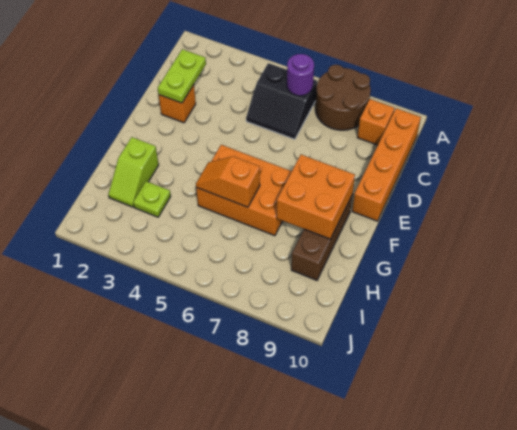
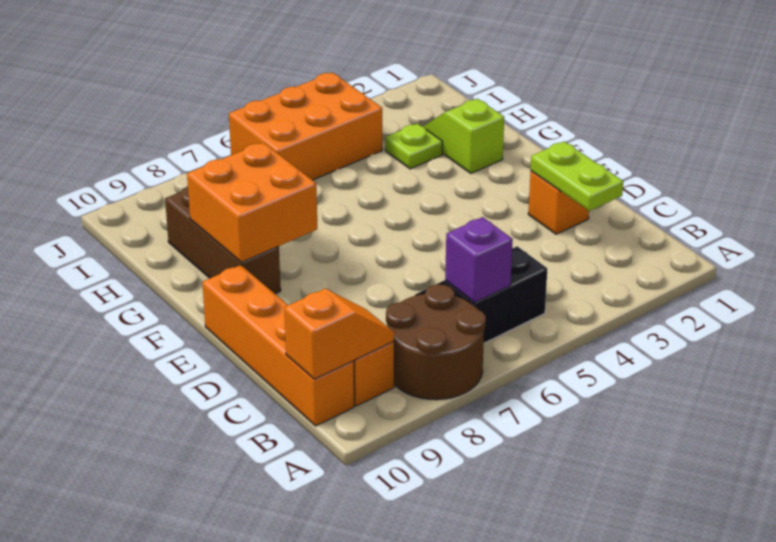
purple 1x1 round brick [287,54,314,96] -> purple 1x1 brick [445,217,513,303]
orange 2x3 brick [196,145,292,236] -> orange 2x3 brick moved to [229,73,382,180]
orange 1x2 slope [196,156,260,207] -> orange 1x2 slope moved to [284,289,394,379]

